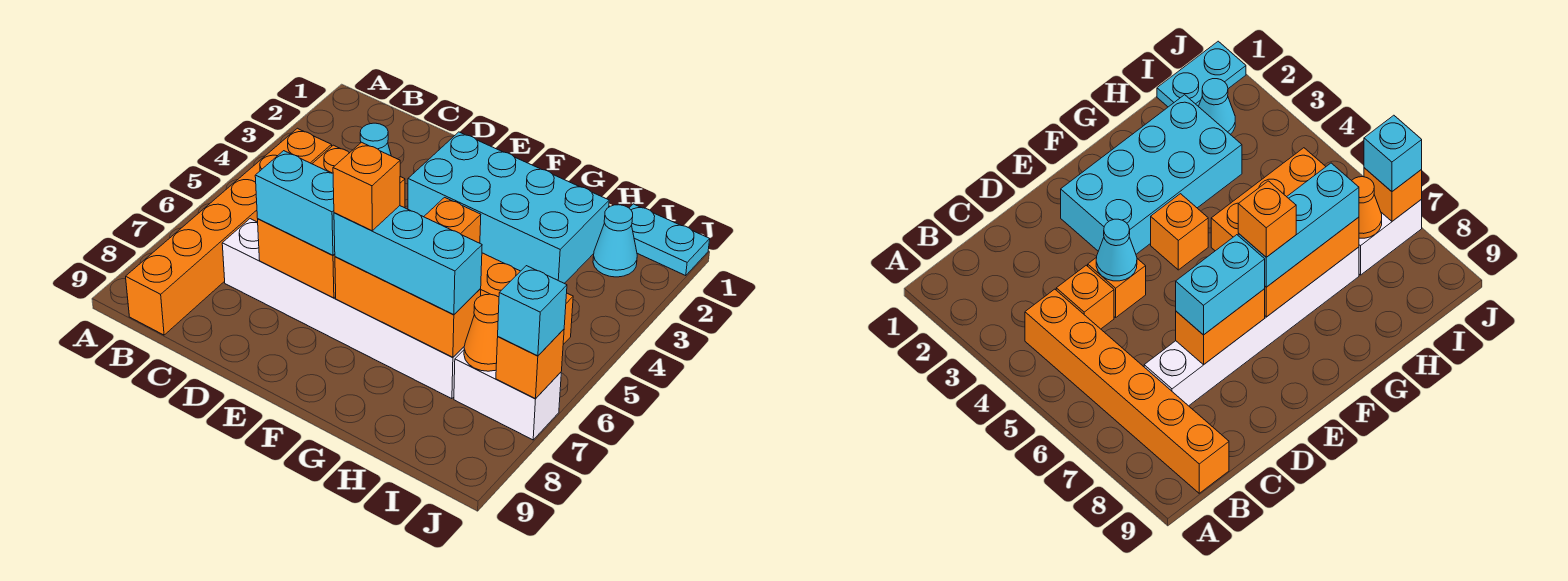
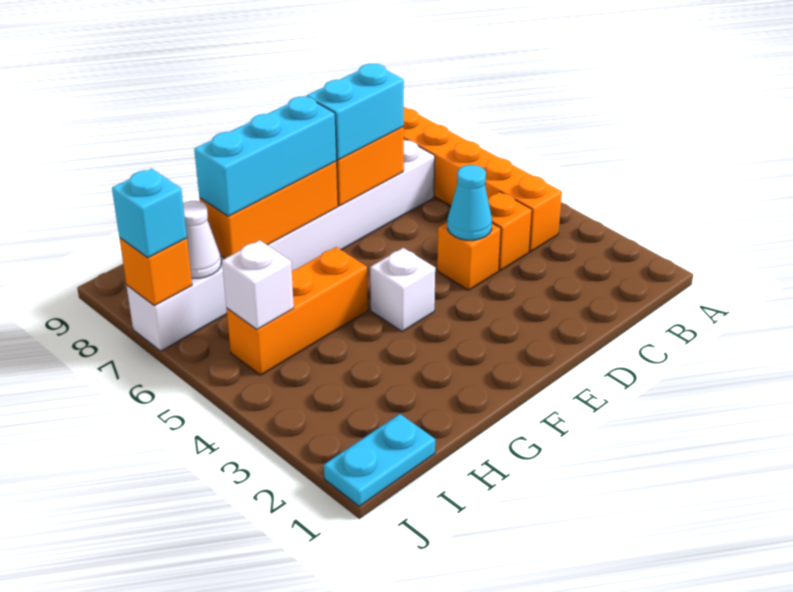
cyan 2x4 brick [408,132,609,283] -> none
orange 1x1 brick [424,197,481,243] -> white 1x1 brick [370,248,435,332]
orange 1x1 brick [333,142,400,231] -> none
cyan 1x1 cone [593,205,637,277] -> none
none -> white 1x1 brick [222,240,294,329]
orange 1x1 cone [464,294,499,371] -> white 1x1 cone [183,201,221,278]

